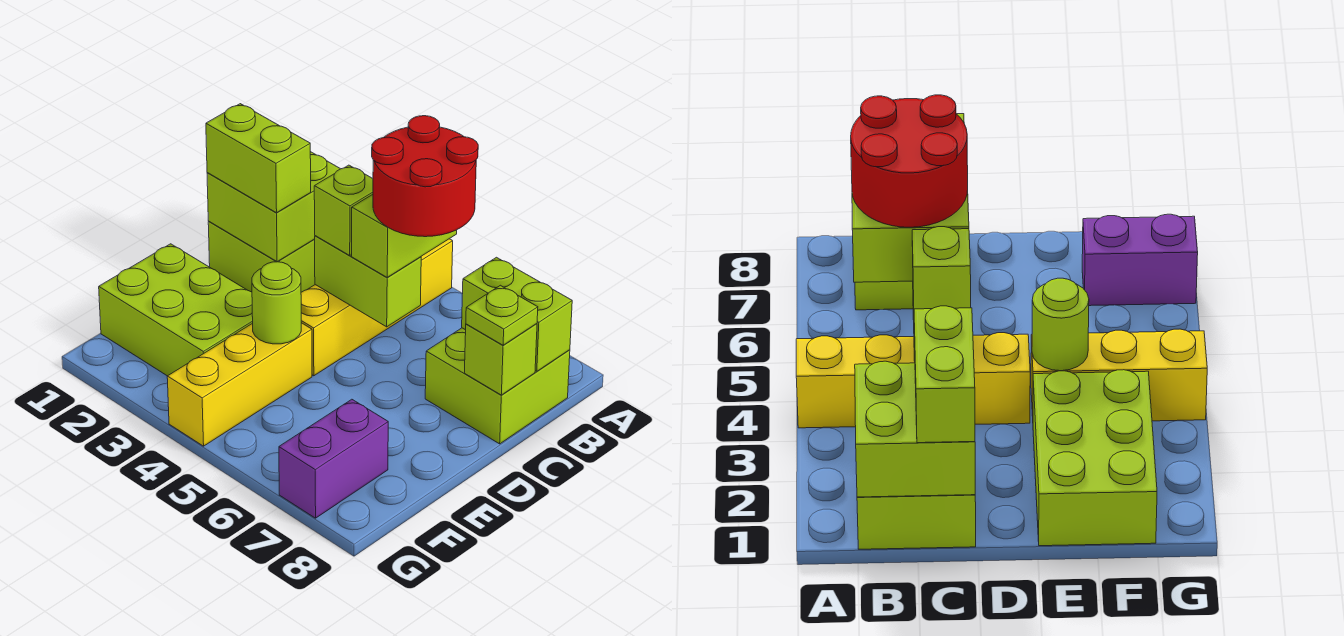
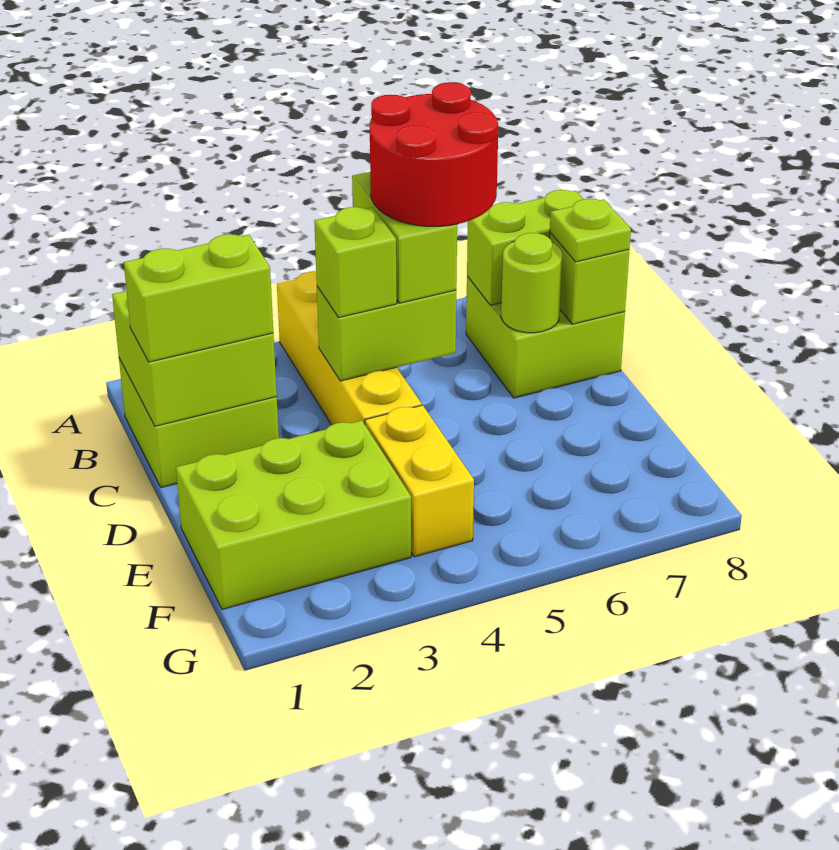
yellow 1x3 brick [167,323,312,446] -> yellow 1x2 brick [365,405,474,557]
lime 1x1 round brick [252,262,301,344] -> lime 1x1 round brick moved to [501,233,562,333]
purple 1x2 brick [279,399,388,518] -> none

